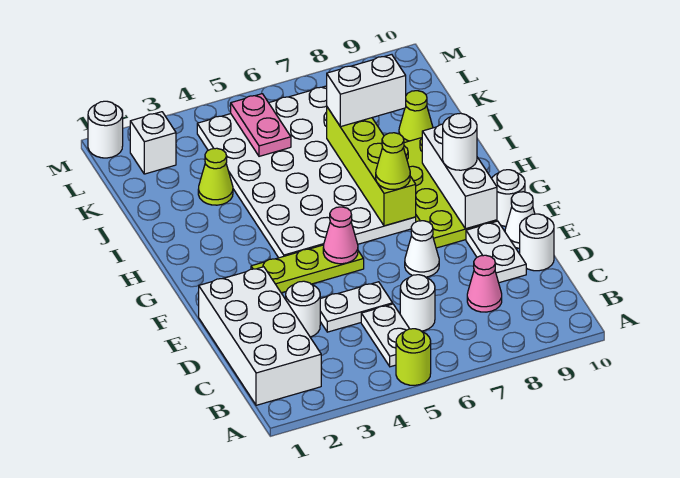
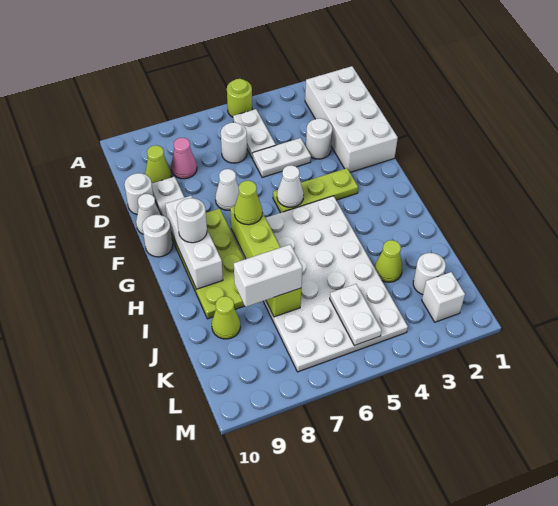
none -> lime 1x1 cone [145,145,171,183]
pink 1x1 cone [323,207,358,264] -> white 1x1 cone [277,165,304,207]
pink 1x2 plate [231,94,291,156] -> white 1x2 plate [330,284,382,346]
white 1x1 round brick [88,101,123,158] -> white 1x1 round brick moved to [413,253,446,295]

